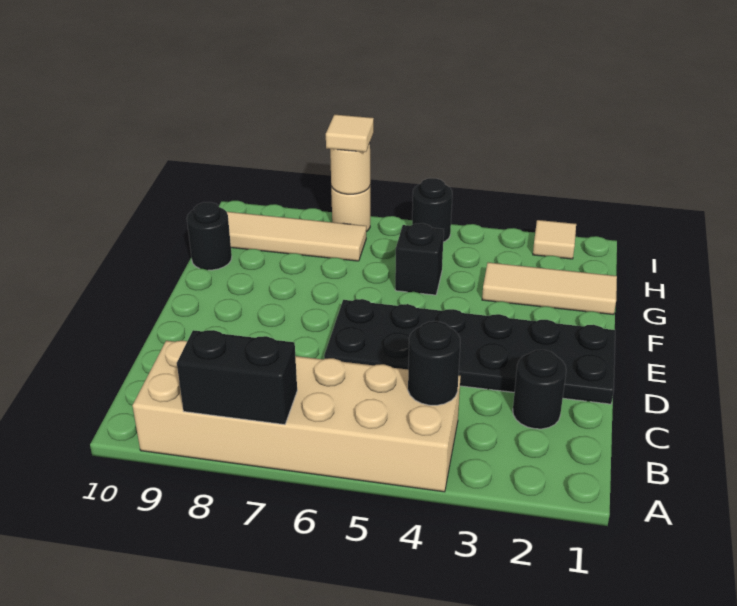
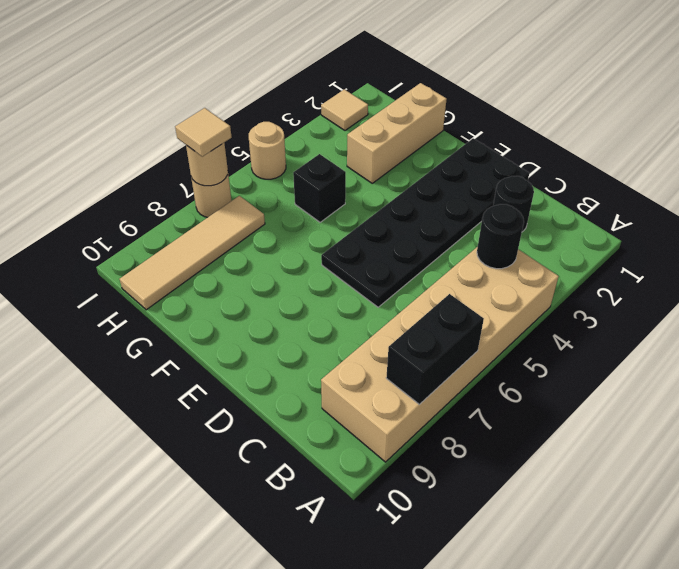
tan 1x3 tile [482,262,617,315] -> tan 1x3 brick [347,83,447,183]
black 1x1 round brick [187,202,232,270] -> none
black 1x1 round brick [412,178,452,242] -> tan 1x1 round brick [249,122,286,179]

